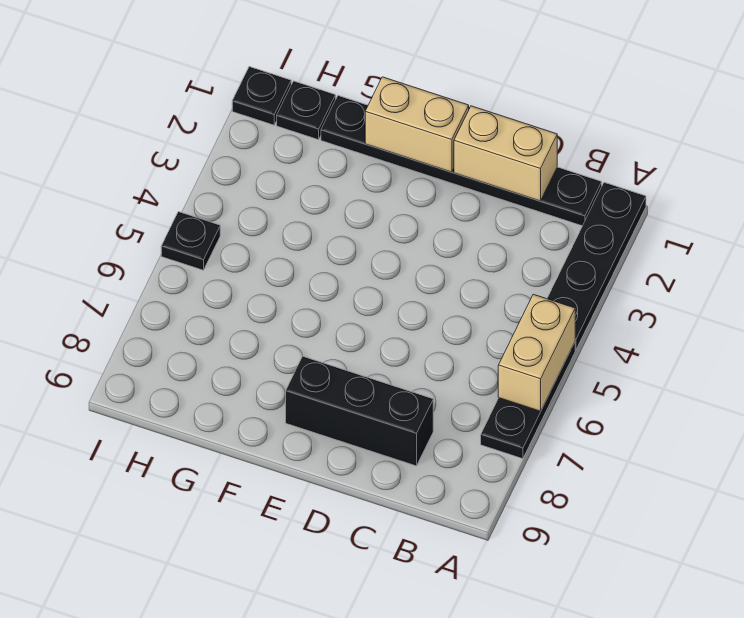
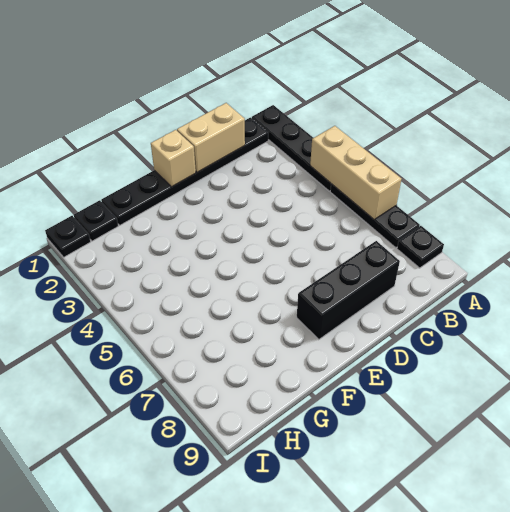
tan 1x2 brick [498,294,575,411] -> tan 1x3 brick [310,126,401,219]
tan 1x2 brick [365,77,469,172] -> tan 1x1 brick [151,130,196,187]
black 1x1 plate [161,212,220,270] -> black 1x1 plate moved to [397,226,444,268]

